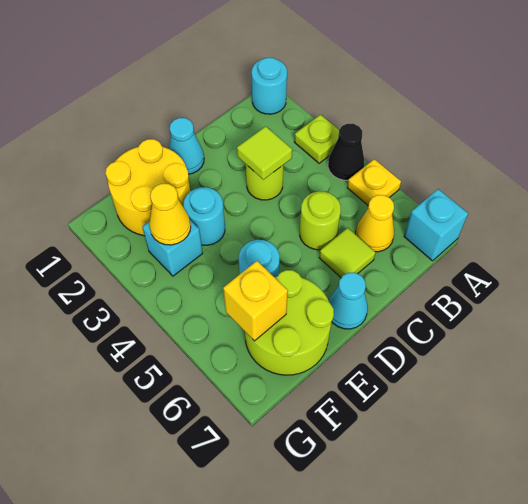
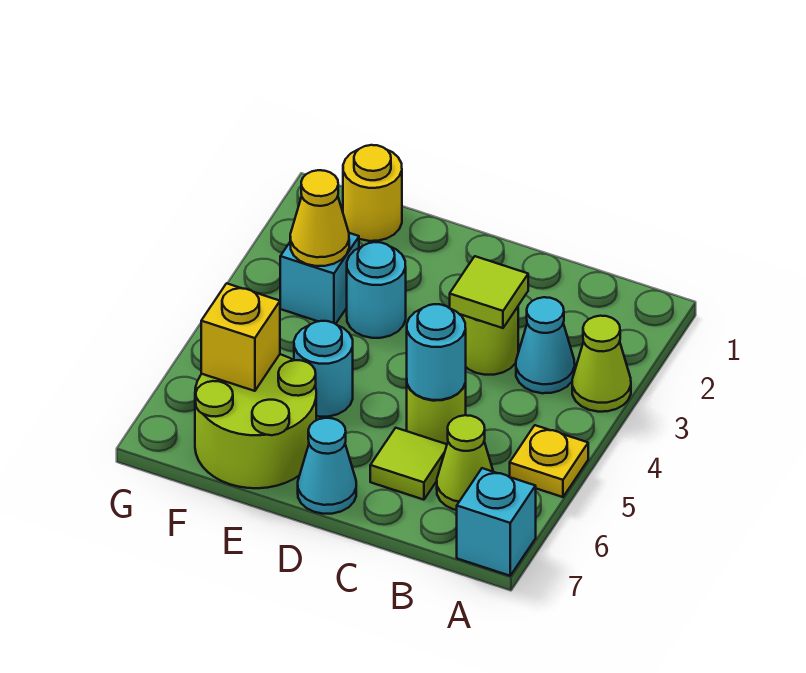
cyan 1x1 round brick [252,58,287,114] -> cyan 1x1 round brick moved to [407,304,466,400]
lime 1x1 plate [295,115,339,163] -> lime 1x1 cone [572,316,631,412]
black 1x1 cone [328,124,364,180] -> none
yellow 1x1 cone [356,195,394,252] -> lime 1x1 cone [437,415,493,510]
cyan 1x1 cone [169,118,204,174] -> cyan 1x1 cone moved to [516,297,575,393]
yellow 2x2 round brick [105,139,190,236] -> yellow 1x1 round brick [343,145,402,241]

